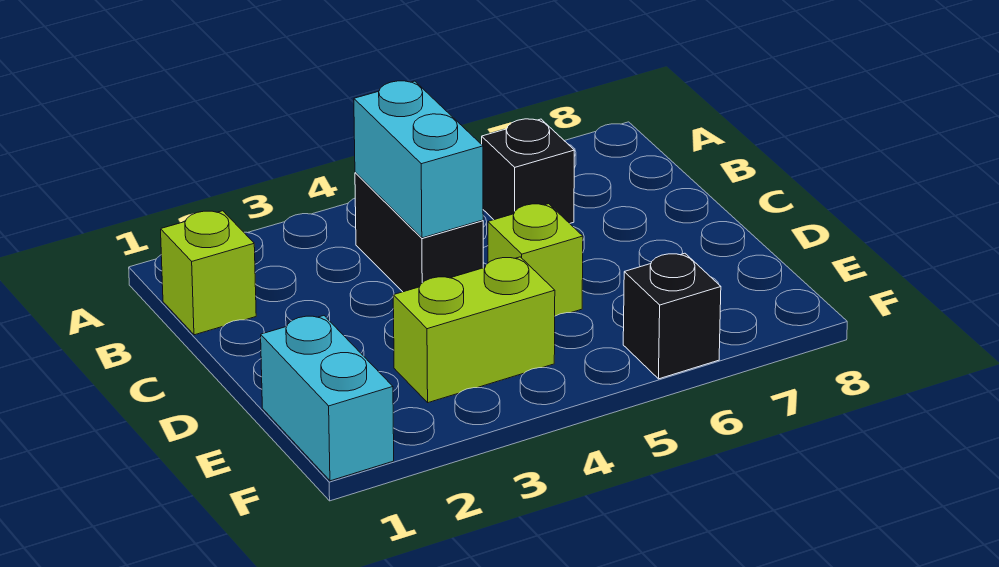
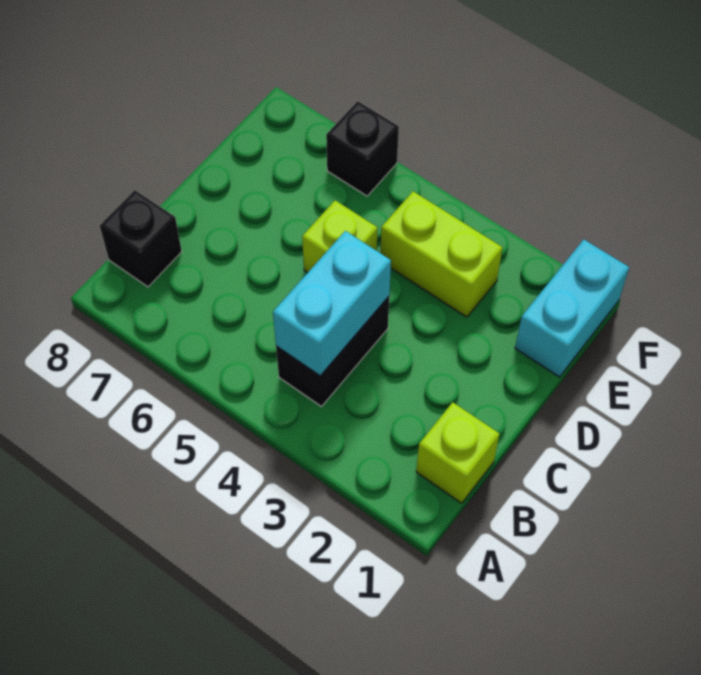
black 1x1 brick [482,119,574,223] -> black 1x1 brick moved to [100,190,182,287]

